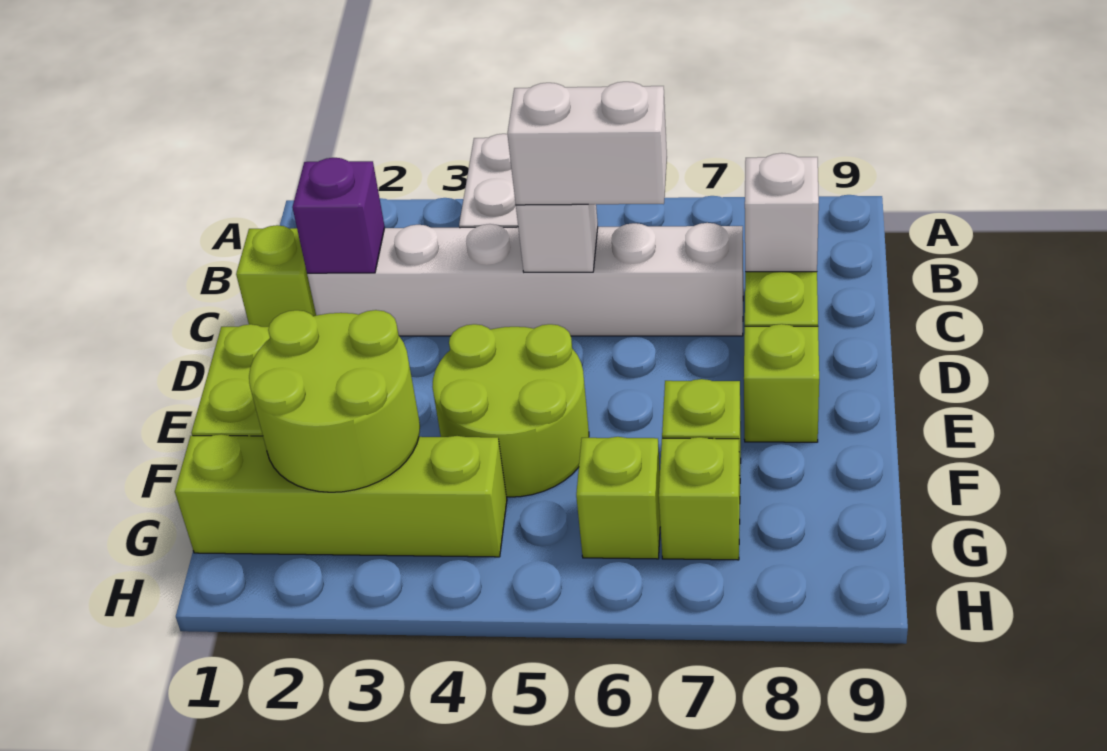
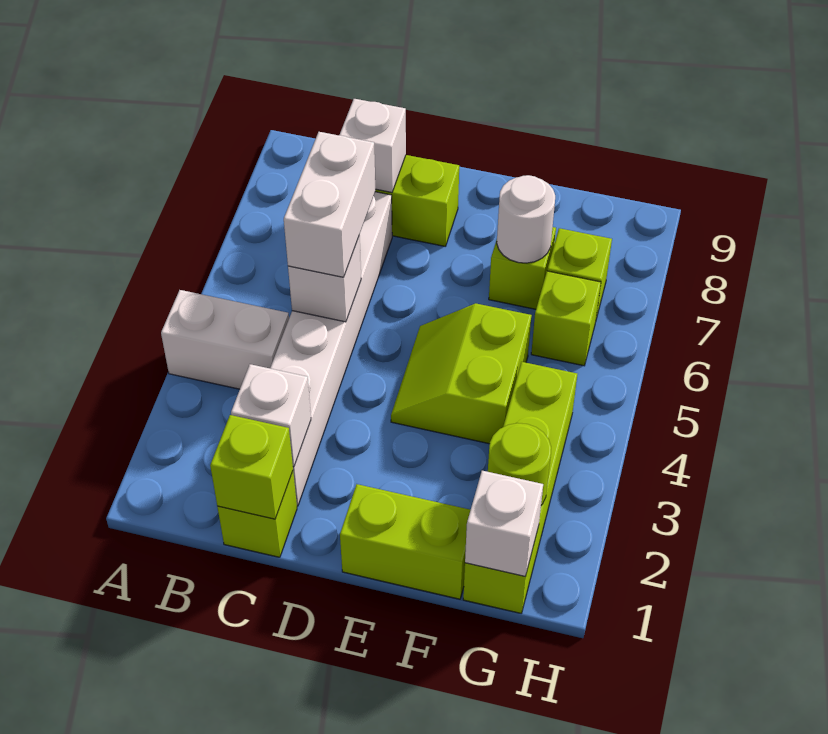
purple 1x1 brick [293,158,385,273] -> white 1x1 brick [231,364,311,467]
lime 2x2 round brick [432,324,589,497] -> lime 2x2 slope [391,304,532,444]
lime 1x1 brick [744,324,819,442] -> lime 1x1 brick moved to [210,415,293,519]
lime 2x2 round brick [249,310,420,492] -> lime 1x1 round brick [488,423,551,505]
none -> white 1x1 round brick [497,175,555,263]
none -> white 1x1 brick [465,471,543,577]

